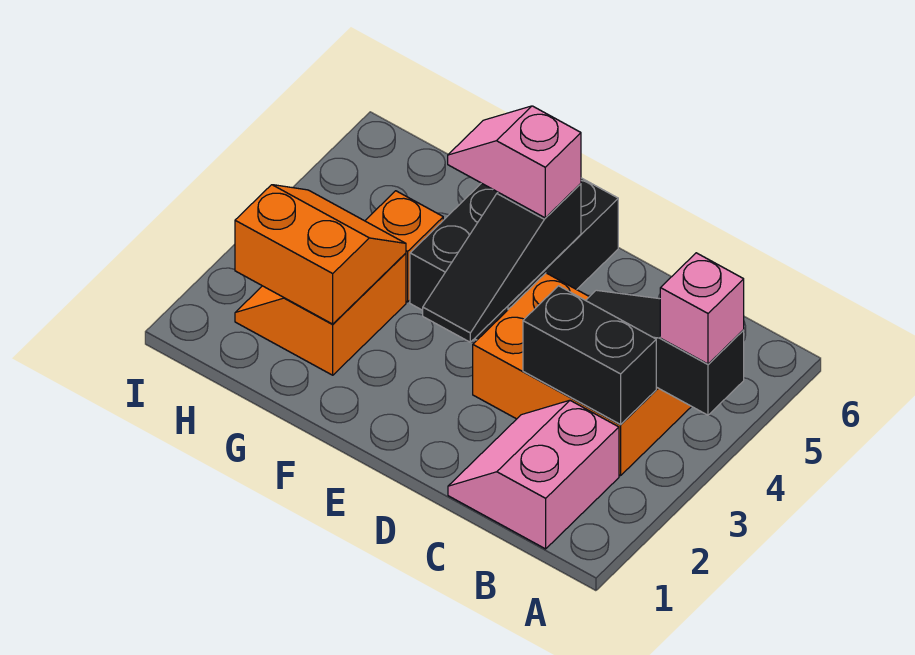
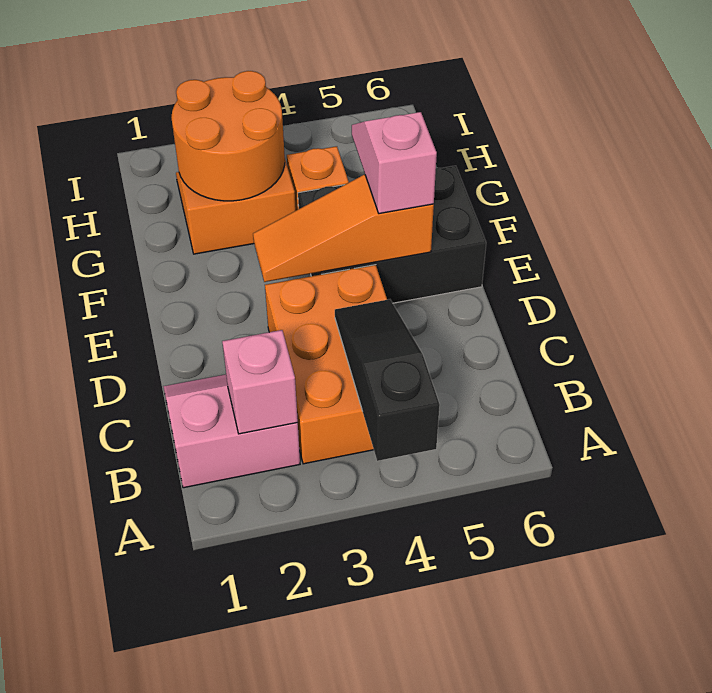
pink 1x1 brick [660,253,744,364] -> pink 1x1 brick moved to [222,330,298,434]
black 1x2 brick [523,286,656,424] -> none
black 1x3 slope [423,184,581,342] -> orange 1x3 slope [253,175,434,282]
orange 2x2 slope [235,185,406,324] -> orange 2x2 round brick [171,71,285,201]

